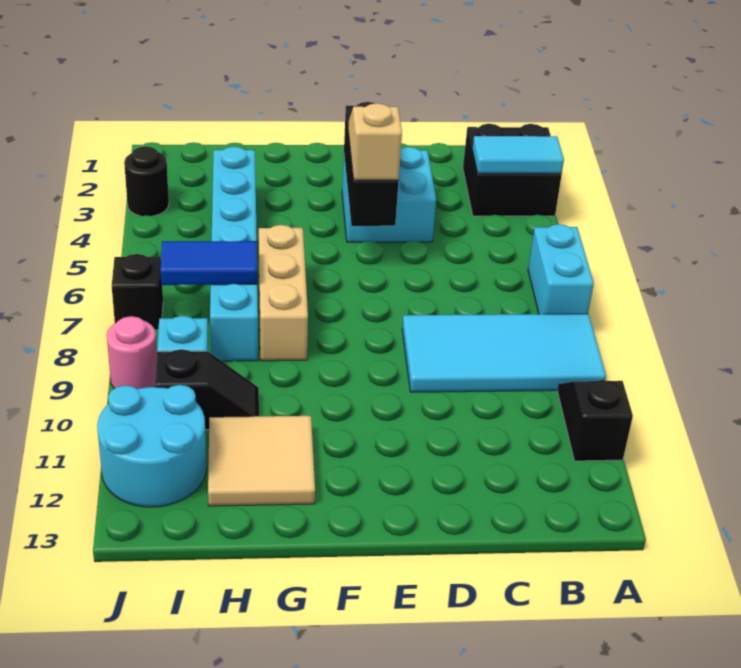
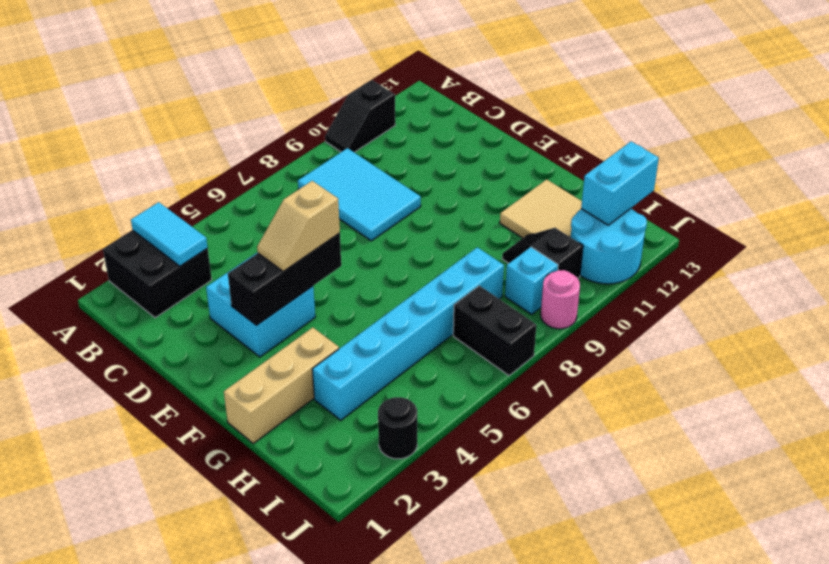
cyan 1x2 brick [528,224,594,314] -> cyan 1x2 brick moved to [581,141,659,225]
cyan 2x4 tile [402,314,606,392] -> cyan 2x3 tile [298,148,421,241]
tan 1x3 brick [259,225,308,361] -> tan 1x3 brick moved to [224,327,339,443]
blue 1x2 tile [160,241,257,285] -> none
black 1x1 brick [112,254,163,330] -> black 1x2 brick [453,286,536,376]

